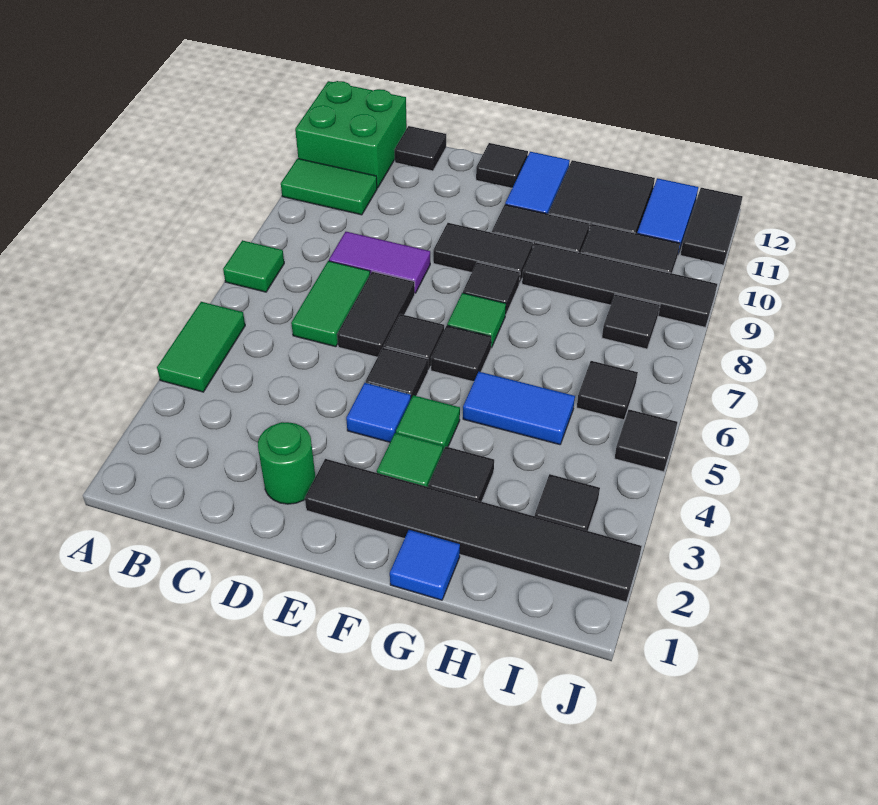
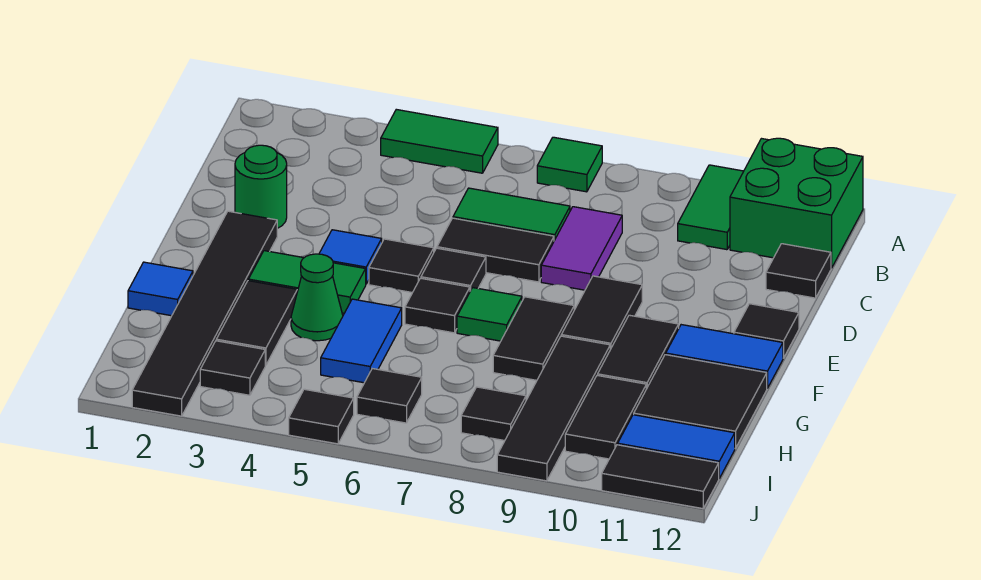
black 1x1 tile [463,262,520,315] -> black 1x2 tile [493,297,574,380]
black 1x1 tile [428,447,494,502] -> black 1x2 tile [216,281,297,365]
none -> green 1x1 cone [291,254,343,341]

